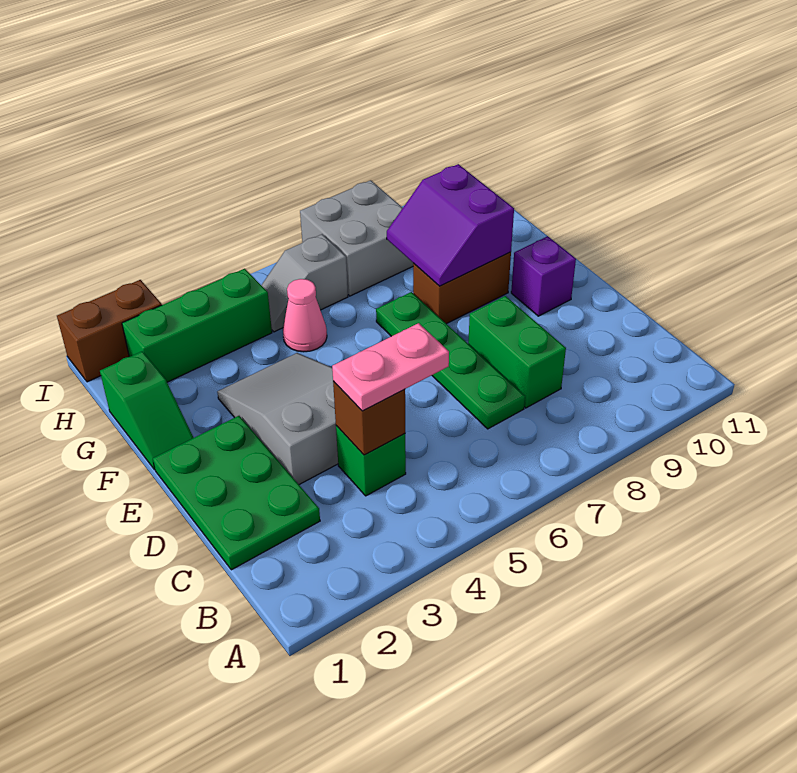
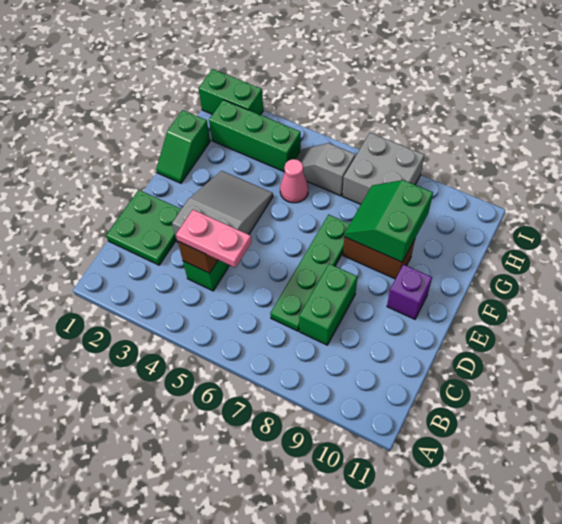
green 2x3 plate [153,416,320,570] -> green 2x2 plate [106,190,181,265]
purple 2x2 slope [387,164,514,286] -> green 2x2 slope [344,180,433,262]
brown 1x2 brick [57,280,162,382] -> green 1x2 brick [198,69,263,115]

